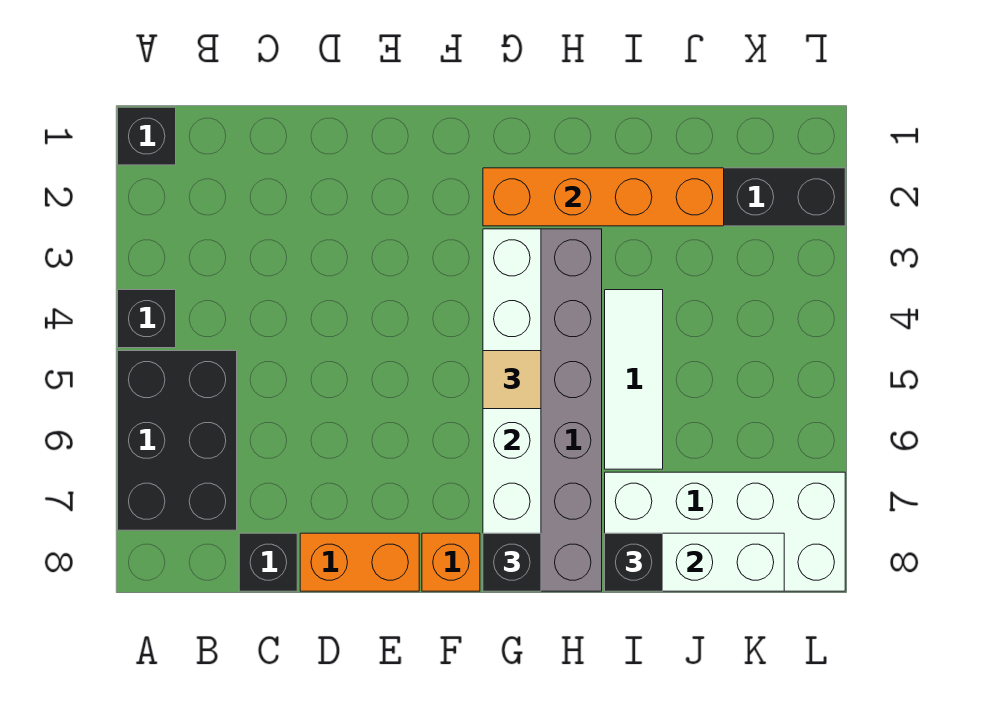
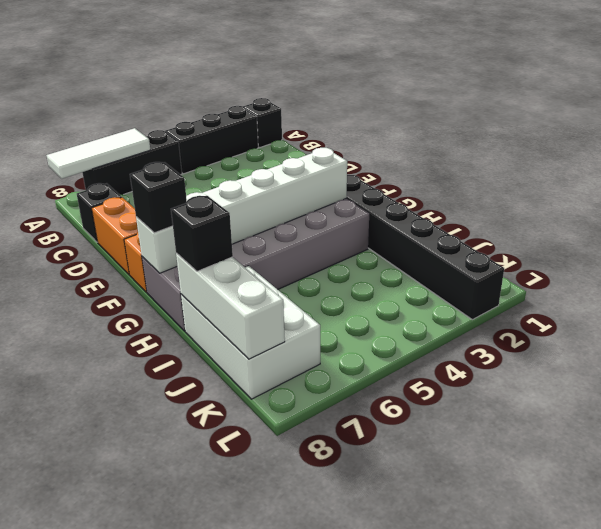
black 1x1 brick [118,290,176,348] -> black 1x3 brick [165,106,258,174]
black 2x3 brick [118,351,237,530] -> black 1x3 brick [82,130,182,195]
orange 1x4 brick [483,168,724,226] -> none
tan 1x1 tile [483,351,541,409] -> none
white 1x3 tile [605,290,663,469] -> white 1x3 tile moved to [46,128,150,179]
white 2x4 brick [605,472,845,591] -> white 2x3 brick [181,266,320,399]

